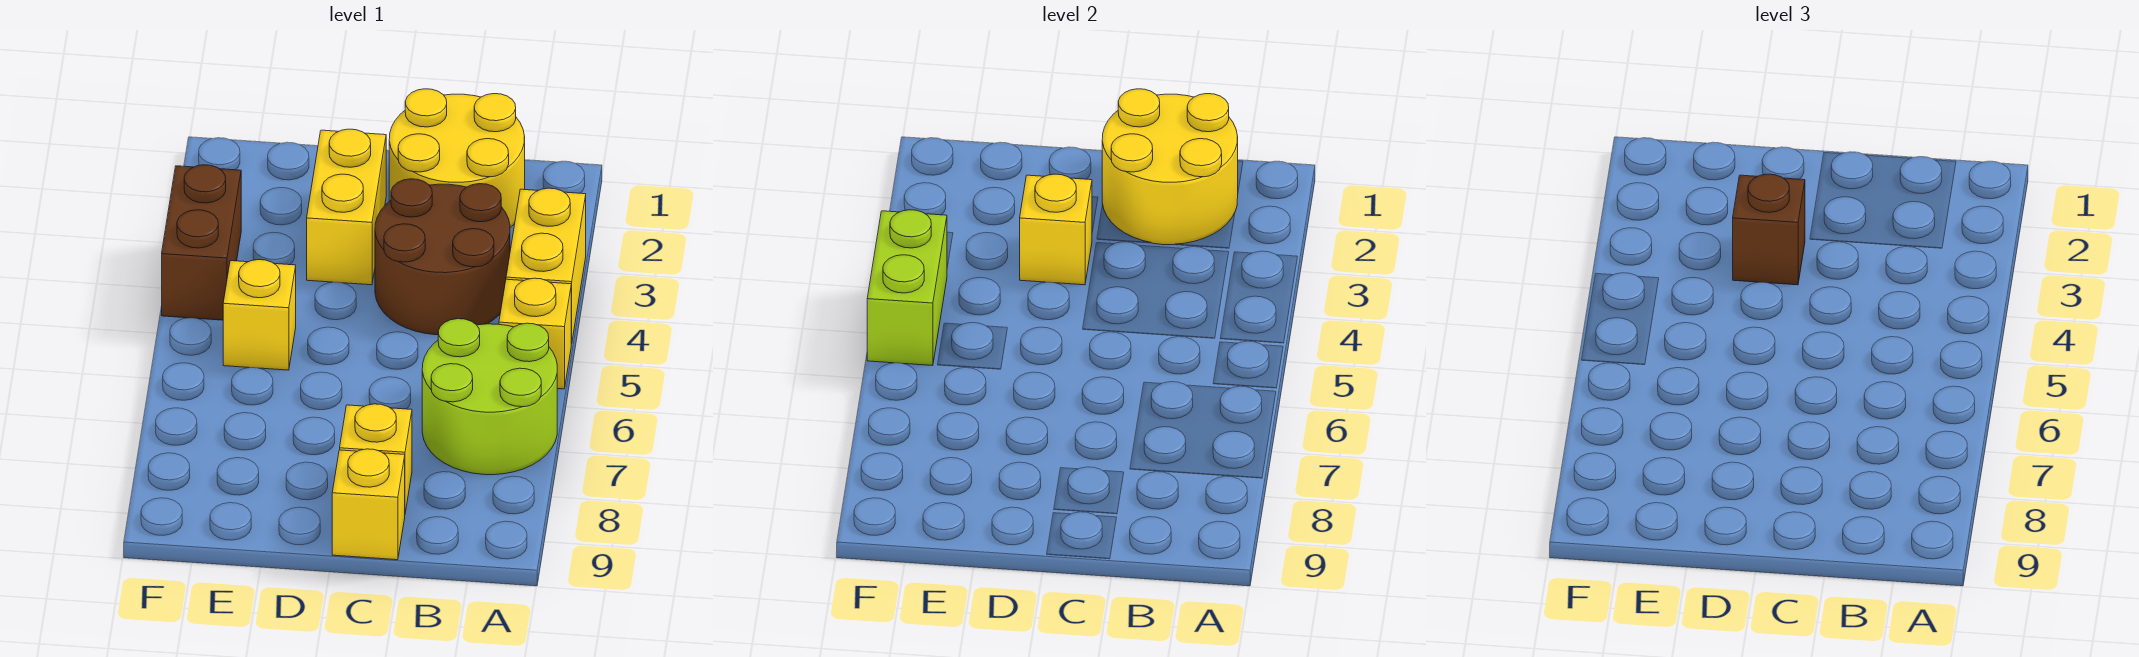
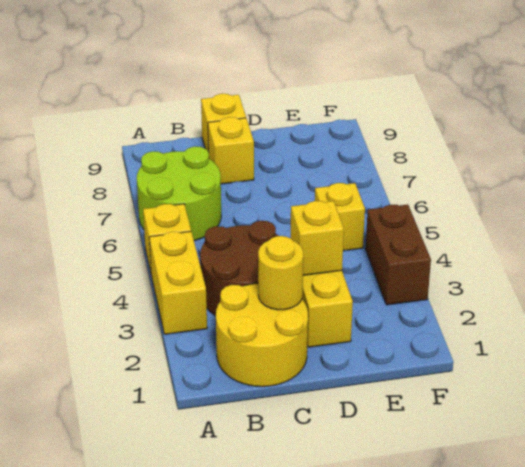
yellow 2x2 round brick [1102,89,1238,245] -> yellow 1x1 round brick [258,236,303,310]
brown 1x1 brick [1733,174,1805,285] -> none
lime 1x2 brick [867,210,947,366] -> none

